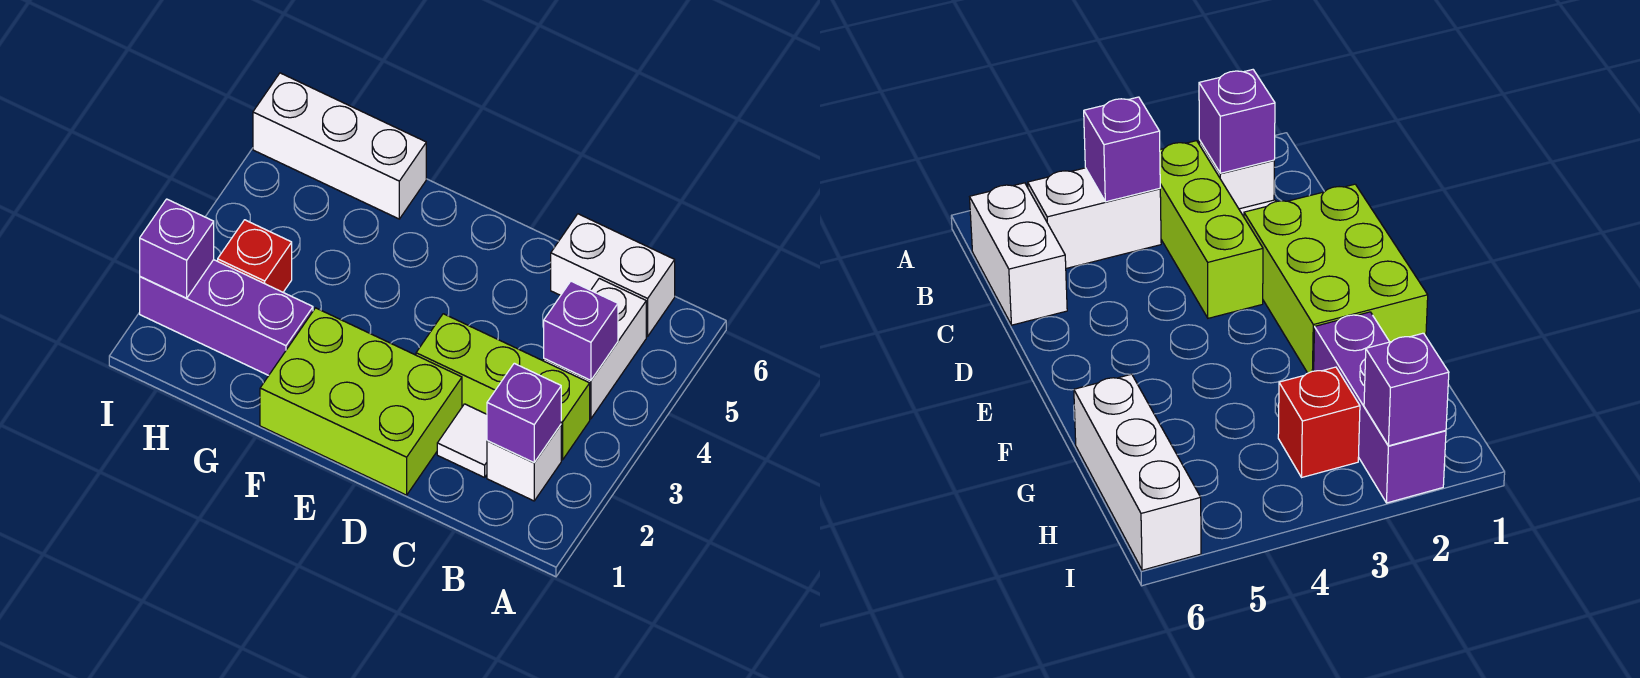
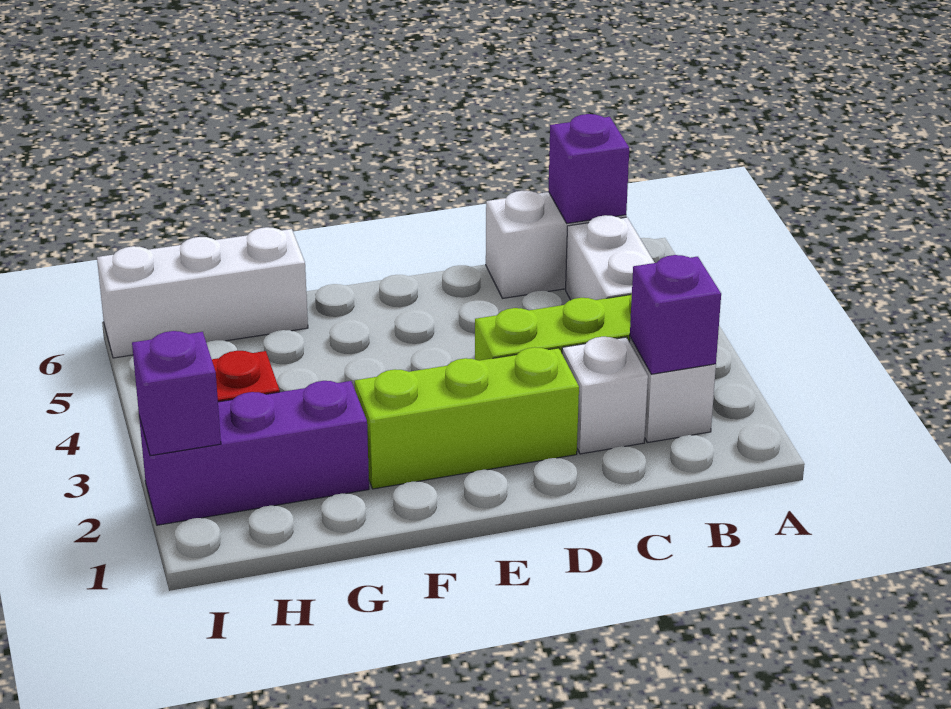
purple 1x1 brick [544,281,618,380] -> purple 1x1 brick moved to [549,114,629,223]
white 1x1 tile [437,404,487,477] -> white 1x1 brick [562,337,648,454]
lime 2x3 brick [260,308,462,495] -> lime 1x3 brick [355,347,579,489]

